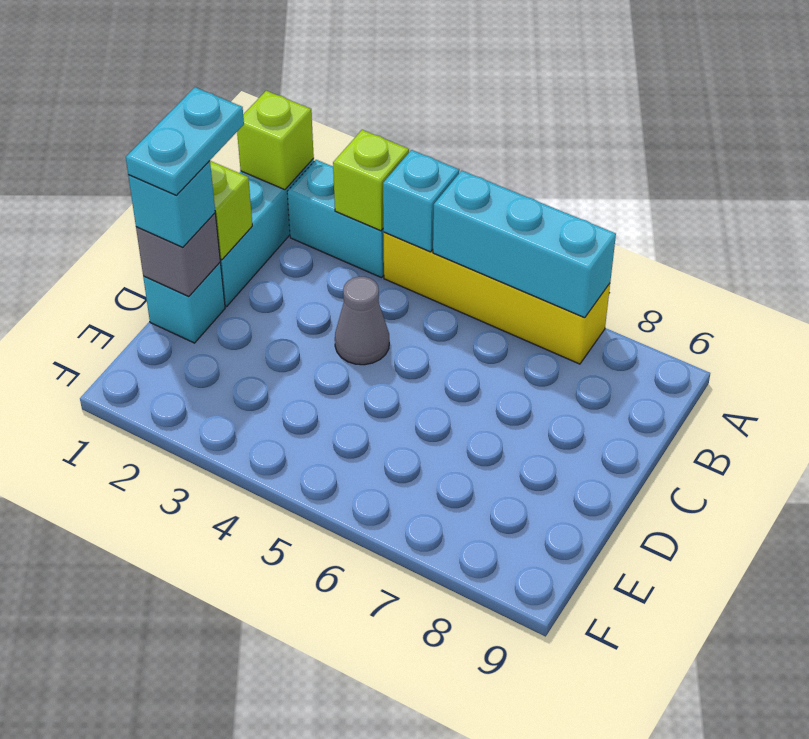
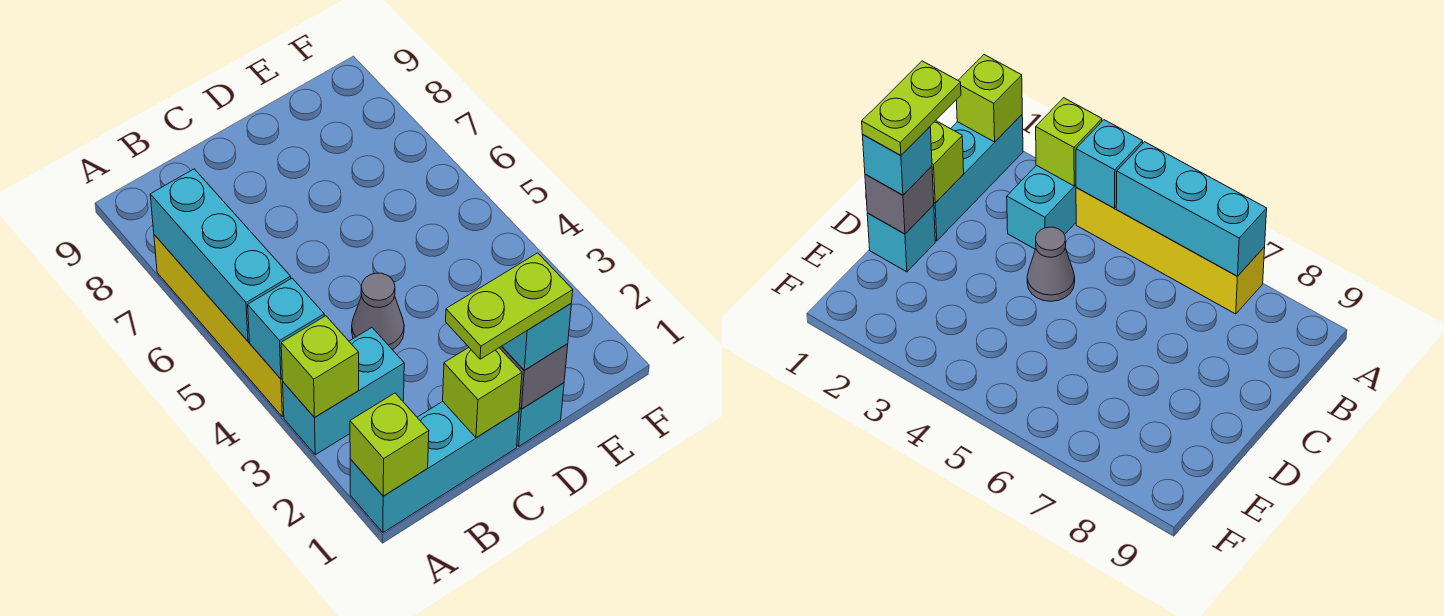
cyan 1x2 brick [287,160,384,278] -> cyan 1x2 brick turned to [283,328,404,455]
cyan 1x2 plate [126,87,244,195] -> lime 1x2 plate [446,253,573,359]

